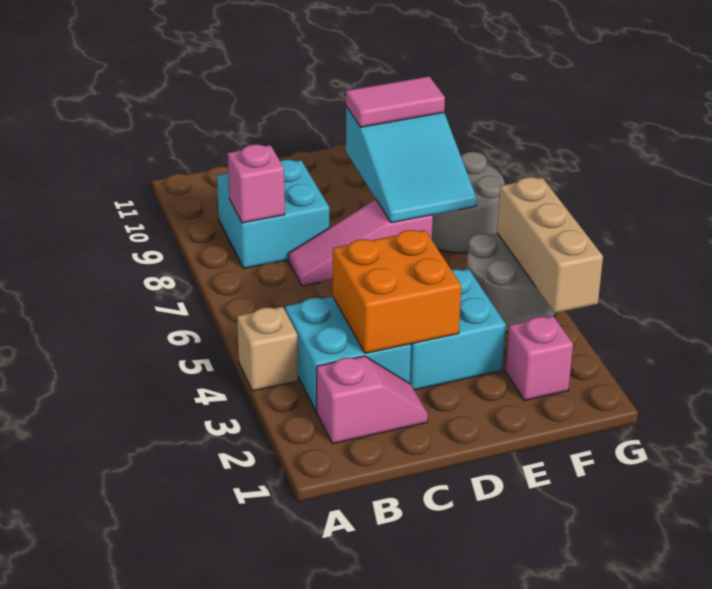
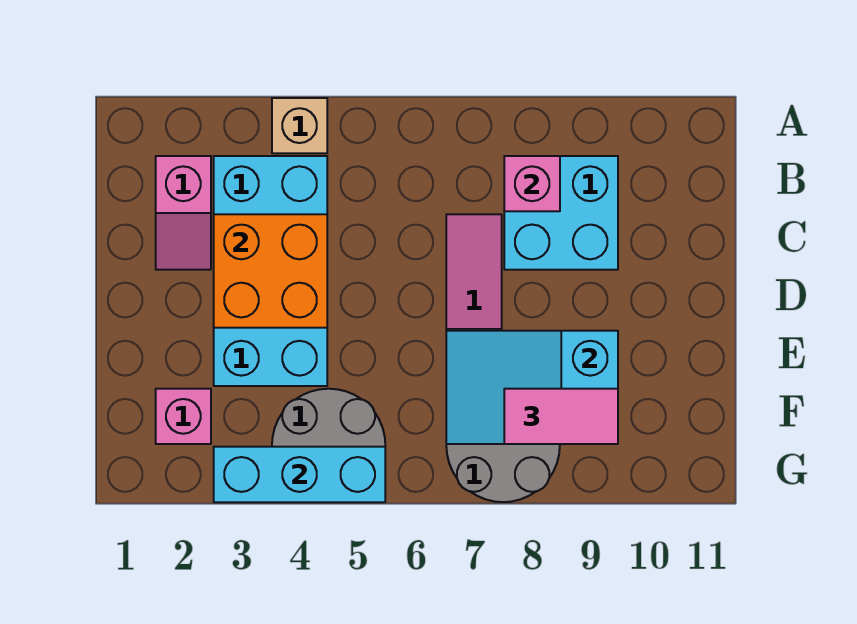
pink 1x2 tile [346,76,445,127] -> pink 1x2 tile turned to [504,389,618,444]
tan 1x3 brick [497,177,603,313] -> cyan 1x3 brick [214,447,385,502]

